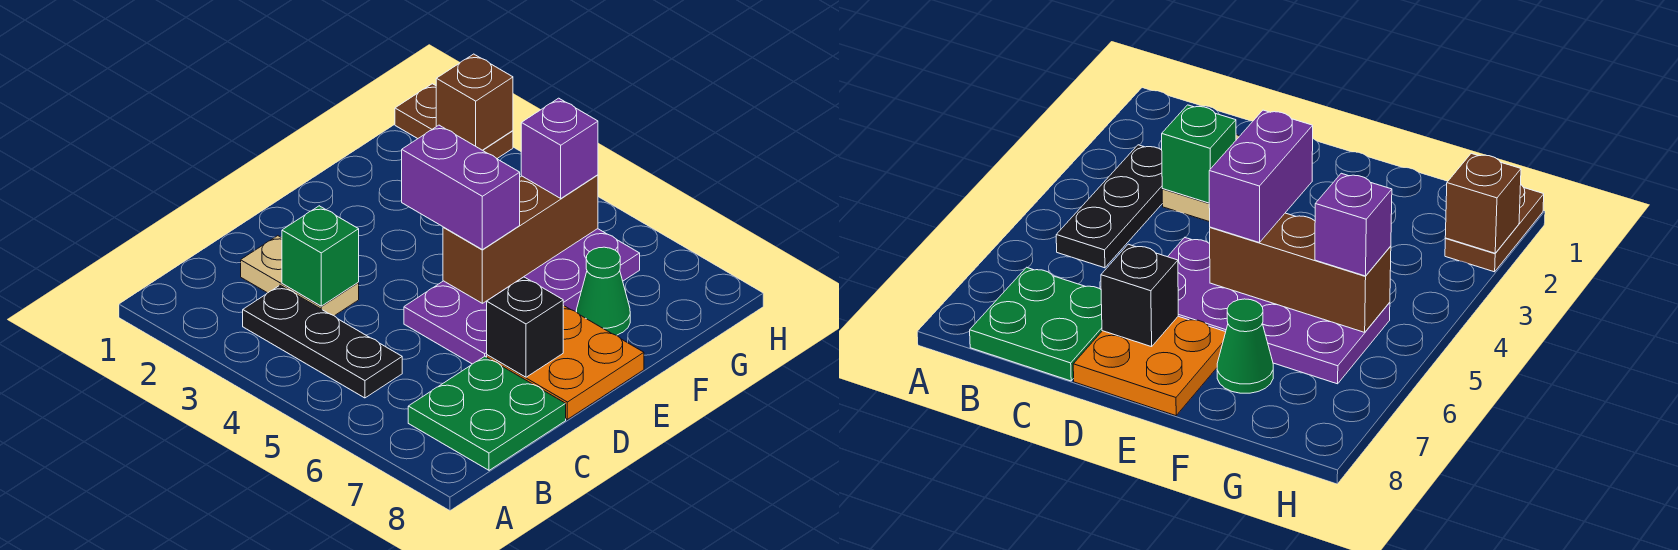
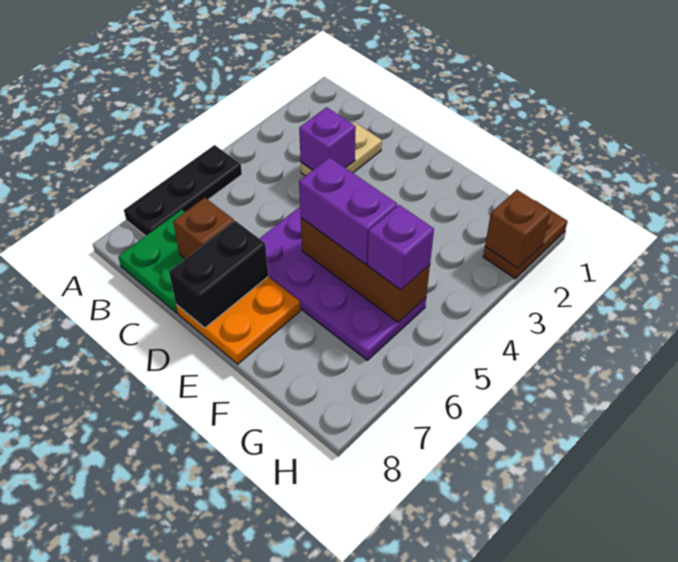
black 1x3 plate [243,285,402,398] -> black 1x3 plate moved to [124,145,242,236]
green 1x1 brick [282,206,359,306] -> purple 1x1 brick [299,107,356,170]
none -> brown 1x1 brick [173,198,234,259]
black 1x1 brick [487,277,563,377] -> black 1x2 brick [169,221,268,328]
purple 1x2 brick [402,125,520,250] -> purple 1x2 brick turned to [299,157,397,264]
green 1x1 cone [576,247,630,335] -> none

